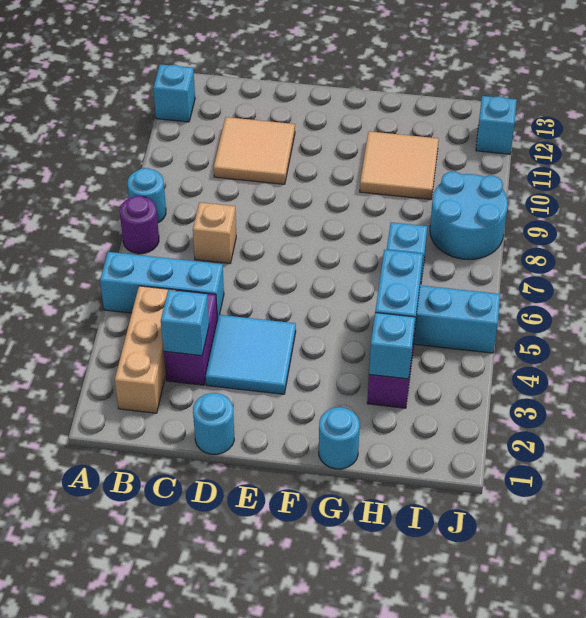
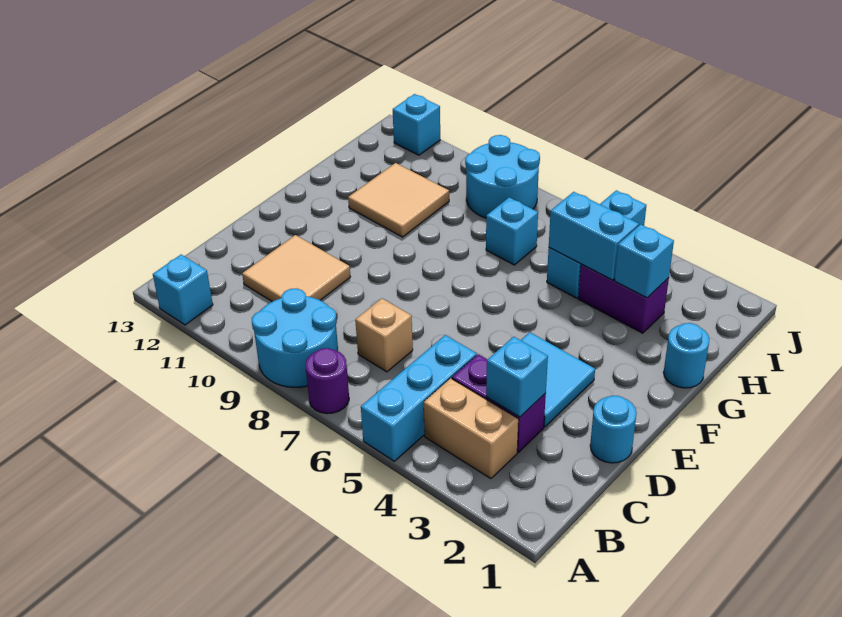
cyan 1x1 round brick [127,168,166,223] -> cyan 2x2 round brick [252,288,338,387]
tan 1x3 brick [115,286,176,413] -> tan 1x2 brick [424,378,519,479]

